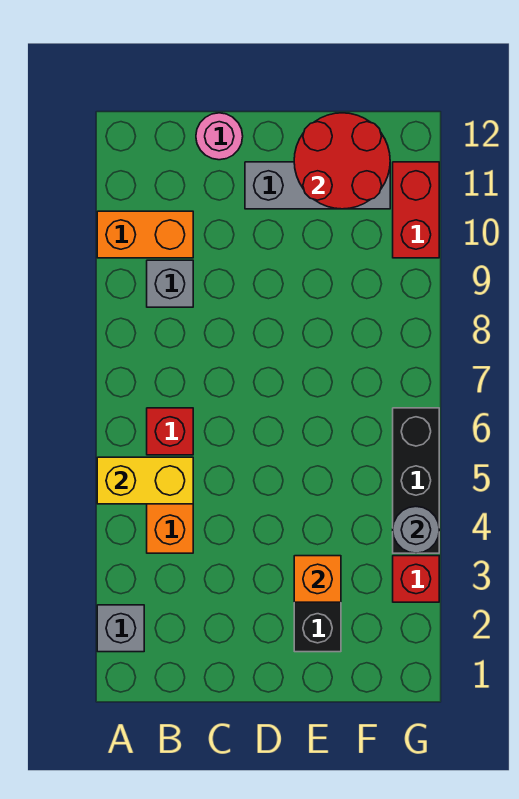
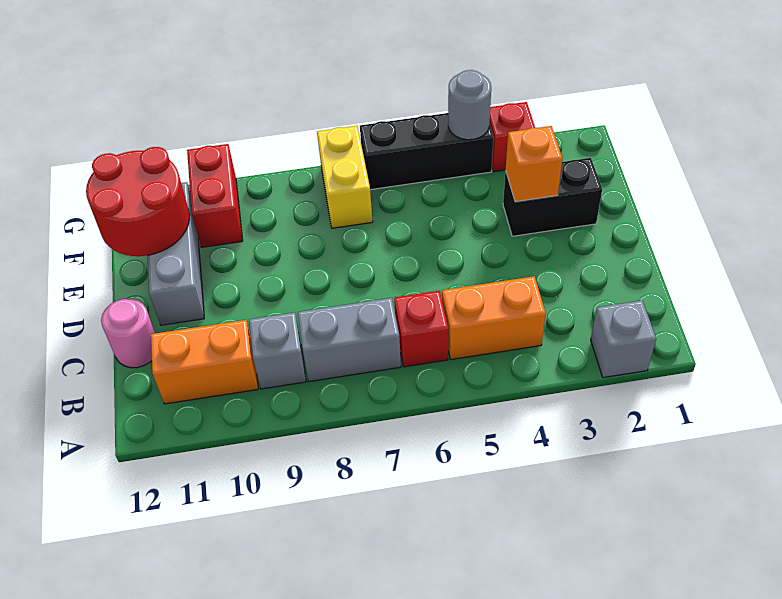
yellow 1x2 brick [97,457,193,504] -> yellow 1x2 brick moved to [317,126,373,228]
orange 1x2 brick [97,211,193,258] -> orange 1x2 brick turned to [151,320,258,404]
none -> grey 1x2 brick [298,298,401,382]
red 1x2 brick [393,162,439,258] -> red 1x2 brick turned to [187,144,243,247]

